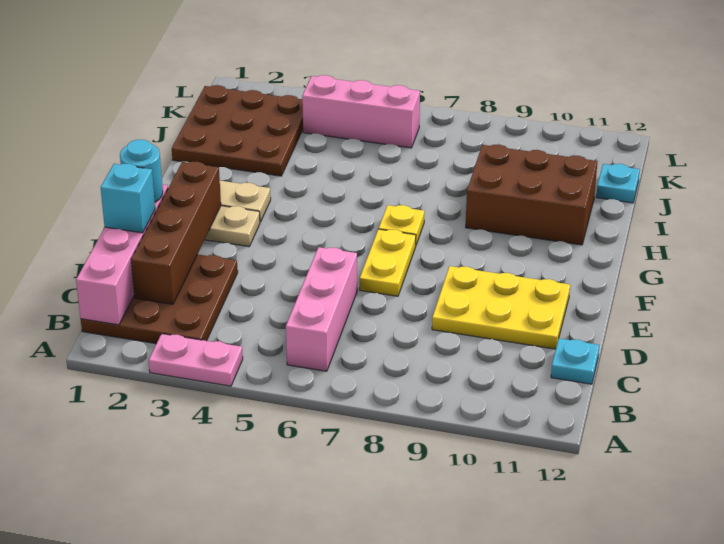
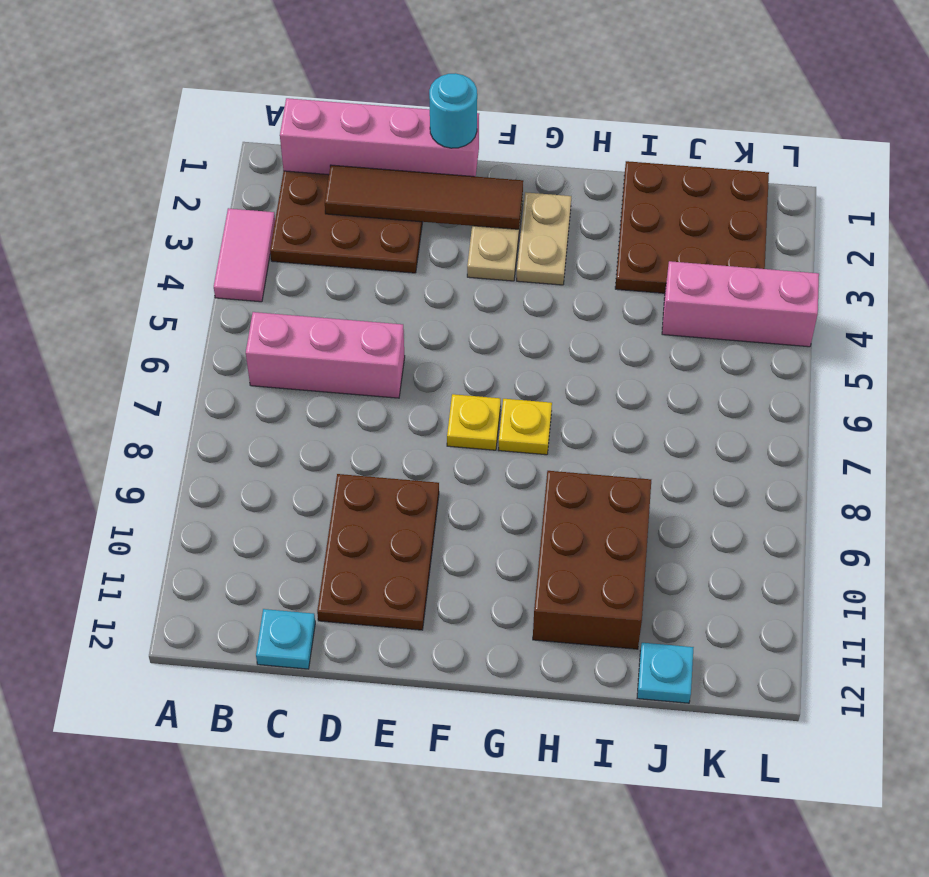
pink 1x2 plate [149,334,243,386] -> pink 1x2 tile [214,208,275,302]
brown 1x4 brick [131,162,221,304] -> brown 1x4 tile [325,165,523,229]
cyan 1x1 brick [101,164,155,233] -> none
yellow 2x3 plate [432,266,570,349] -> brown 2x3 plate [317,474,439,630]
yellow 1x2 plate [360,229,416,296] -> yellow 1x1 plate [447,394,501,450]
pink 1x3 brick [302,75,420,148] -> pink 1x3 brick turned to [662,261,819,347]

